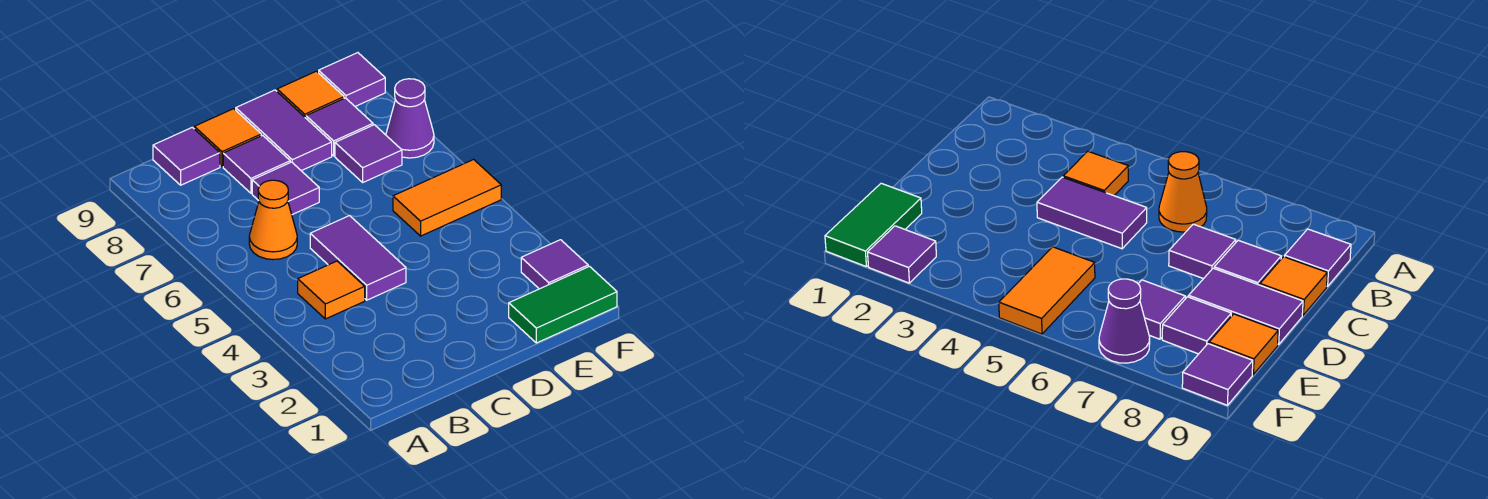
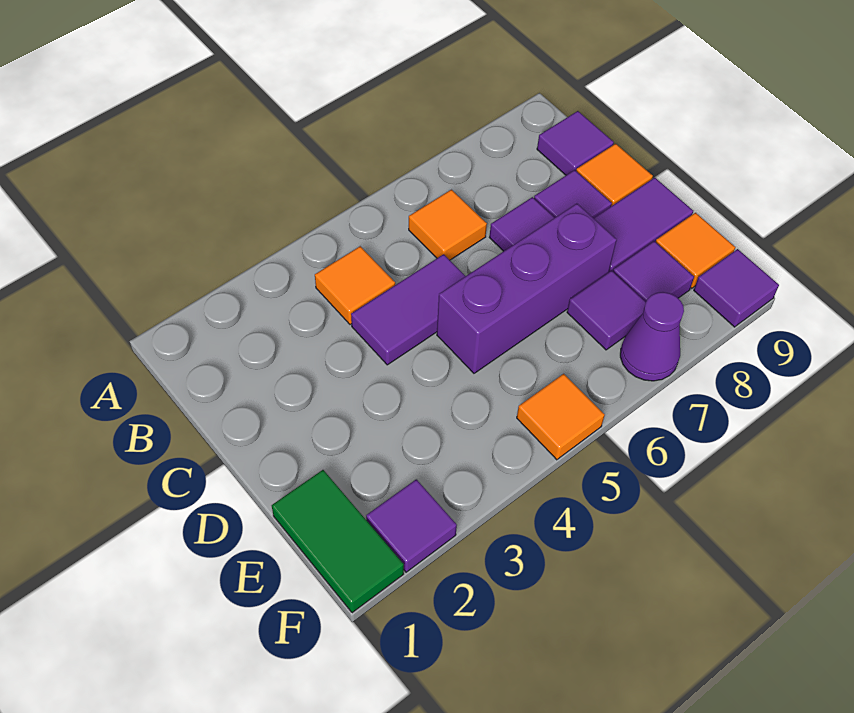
orange 1x1 cone [249,180,297,260] -> orange 1x1 tile [409,190,487,260]
none -> purple 1x3 brick [437,204,617,373]
orange 1x2 tile [393,159,501,236] -> orange 1x1 tile [517,374,605,460]

